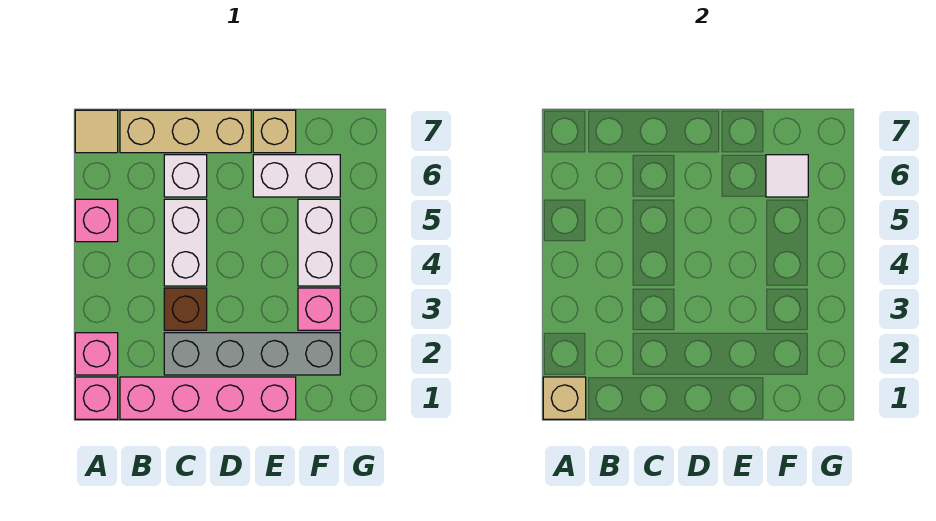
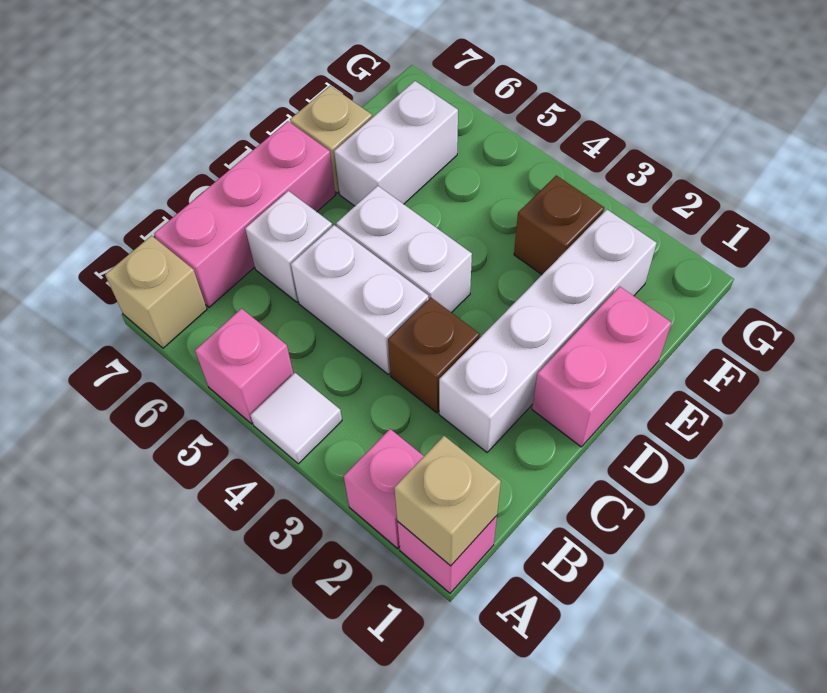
tan 1x1 tile [75,110,118,153] -> tan 1x1 brick [105,236,207,348]
pink 1x4 brick [120,377,296,419] -> pink 1x2 brick [532,286,672,447]
tan 1x3 brick [120,110,251,153] -> pink 1x3 brick [154,121,336,307]
grey 1x4 brick [164,333,340,375] -> white 1x4 brick [439,210,657,452]
pink 1x1 brick [298,288,340,330] -> brown 1x1 brick [514,175,604,274]
white 1x2 brick [298,199,340,286] -> white 1x2 brick moved to [336,186,472,313]
white 1x1 tile [766,155,808,197] -> white 1x1 tile moved to [250,373,342,464]

